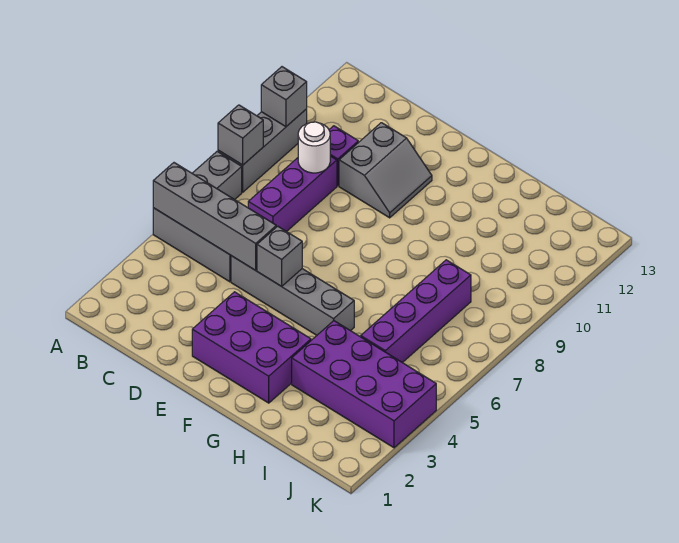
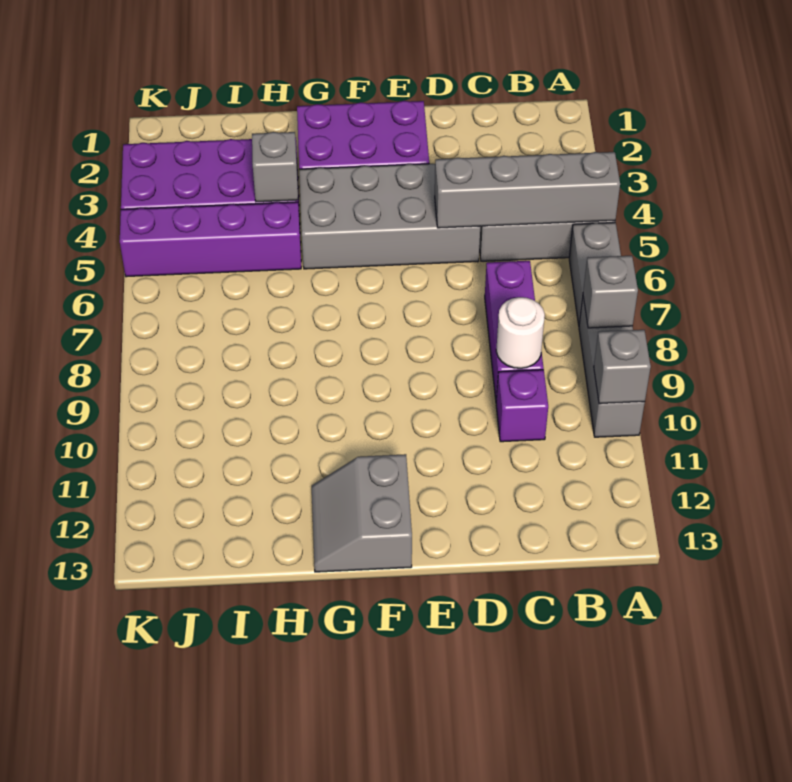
grey 1x4 brick [231,256,354,335] -> grey 2x4 brick [299,164,480,269]
grey 2x2 slope [339,123,432,218] -> grey 2x2 slope moved to [312,454,412,572]
grey 1x1 brick [257,226,302,286] -> grey 1x1 brick moved to [252,132,298,202]
purple 1x4 brick [361,260,471,363] -> purple 1x4 brick turned to [120,202,301,277]

